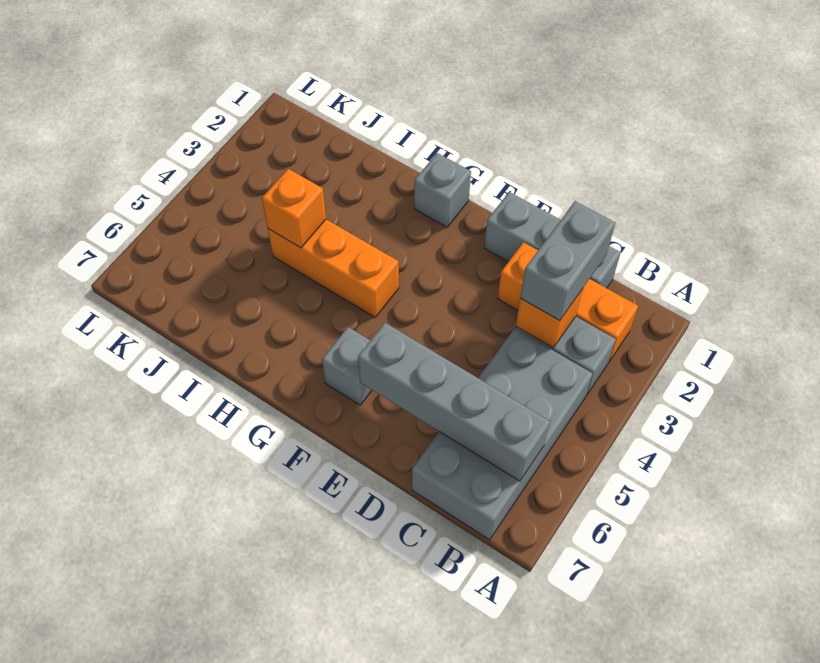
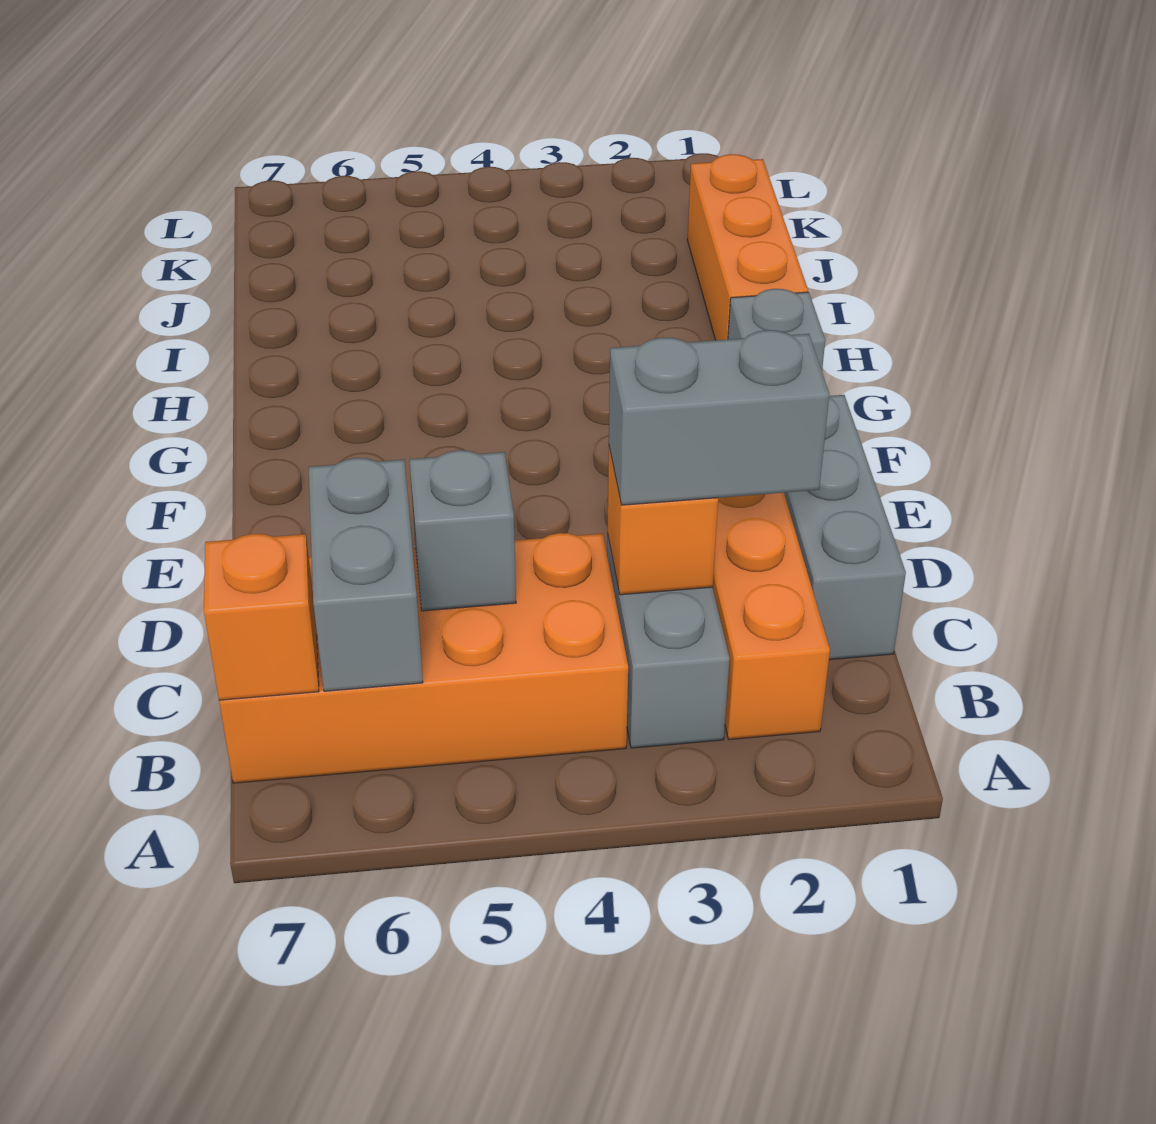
grey 2x4 brick [412,328,593,540] -> orange 2x4 brick [219,533,628,783]
grey 1x4 brick [358,323,550,481] -> grey 1x2 brick [308,458,423,691]
grey 1x1 brick [322,327,372,405] -> grey 1x1 brick moved to [409,450,516,611]
orange 1x3 brick [268,219,399,317] -> orange 1x3 brick moved to [687,154,808,340]
orange 1x1 brick [262,169,326,248] -> orange 1x1 brick moved to [204,534,319,700]

